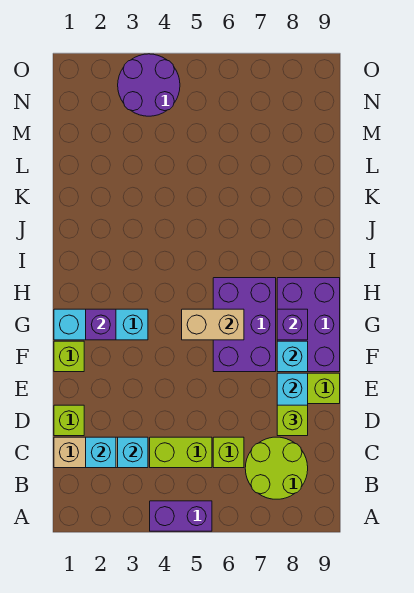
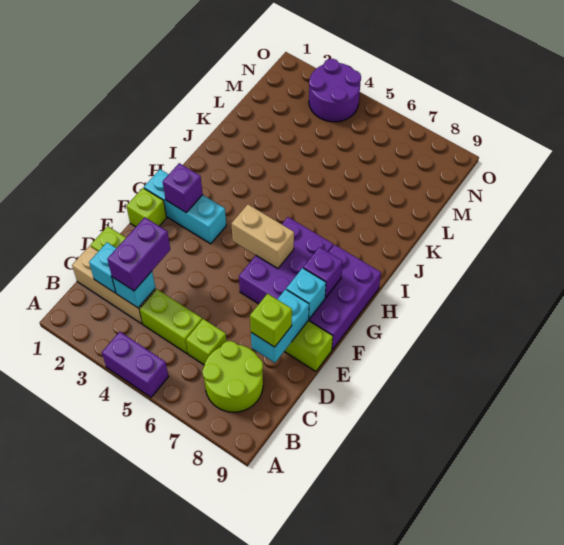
none -> purple 1x2 brick [107,217,170,291]

